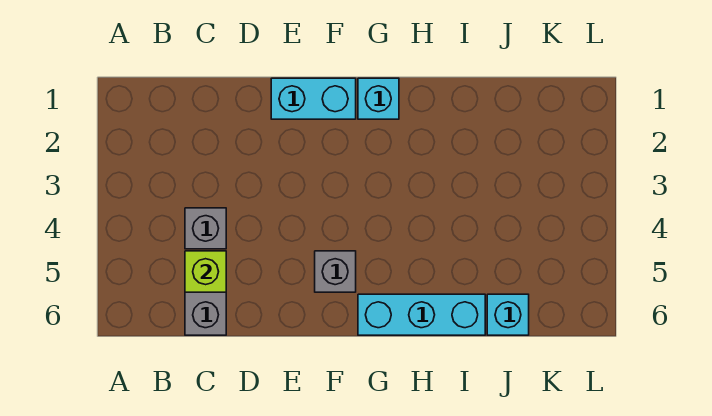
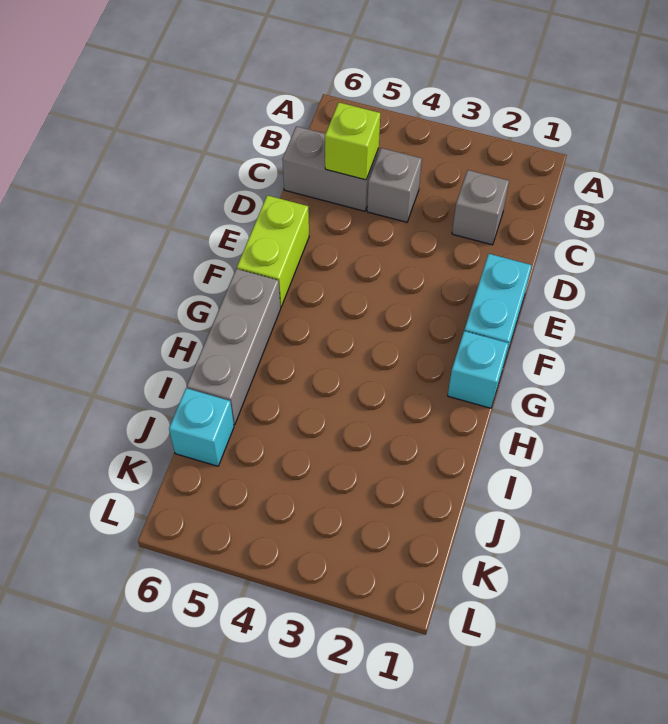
none -> lime 1x2 brick [237,195,309,307]
grey 1x1 brick [315,251,356,292] -> grey 1x1 brick moved to [452,170,509,245]
cyan 1x3 brick [358,294,485,335] -> grey 1x3 brick [187,269,281,425]

